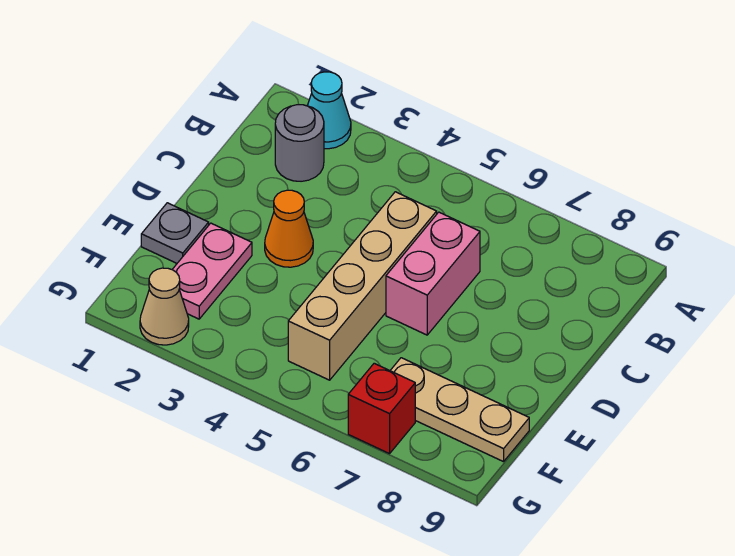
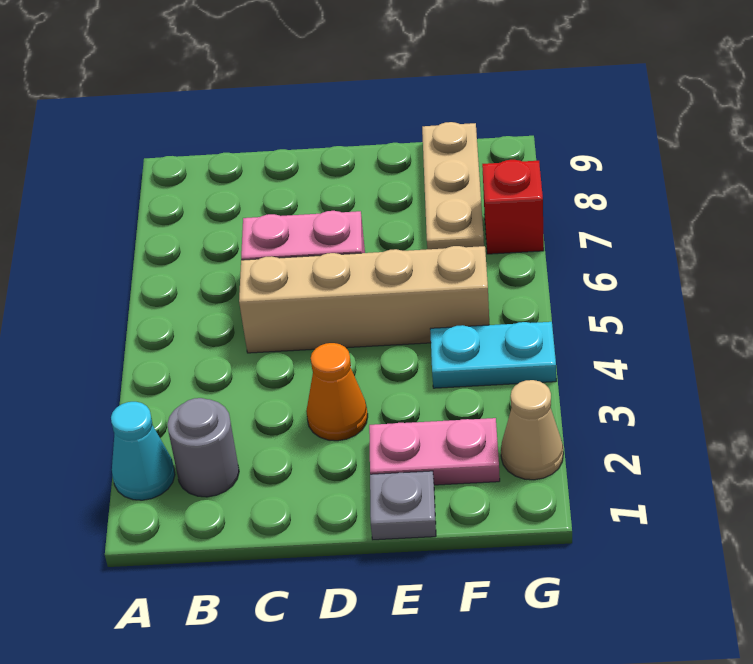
none -> cyan 1x2 plate [430,322,556,388]

